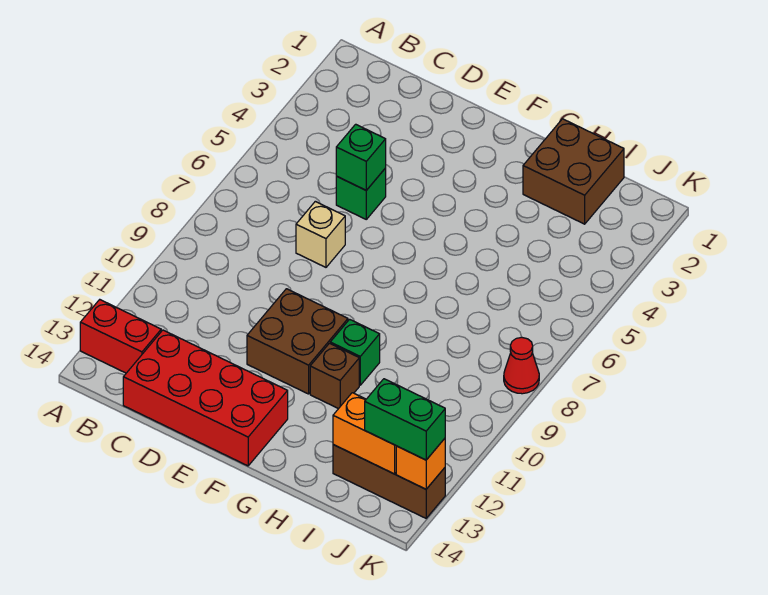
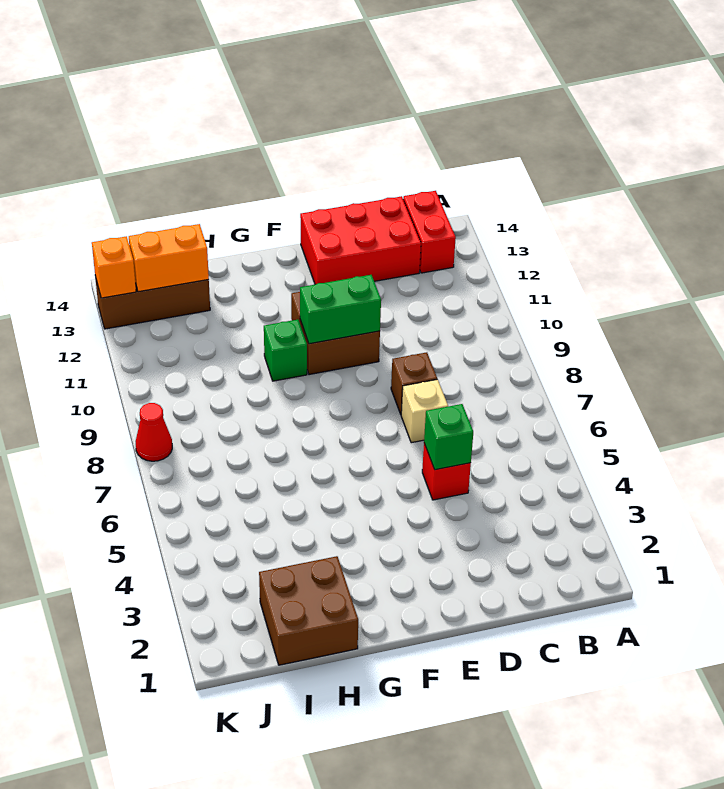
red 1x2 brick [80,300,161,373] -> red 1x2 brick turned to [403,191,456,273]
red 2x4 brick [123,330,288,466] -> red 2x3 brick [300,196,421,284]
green 1x1 brick [336,168,386,219] -> red 1x1 brick [422,443,471,500]
brown 1x1 brick [310,343,359,409] -> brown 1x1 brick moved to [391,352,437,414]
green 1x2 brick [365,379,445,460] -> green 1x2 brick moved to [300,275,381,344]

